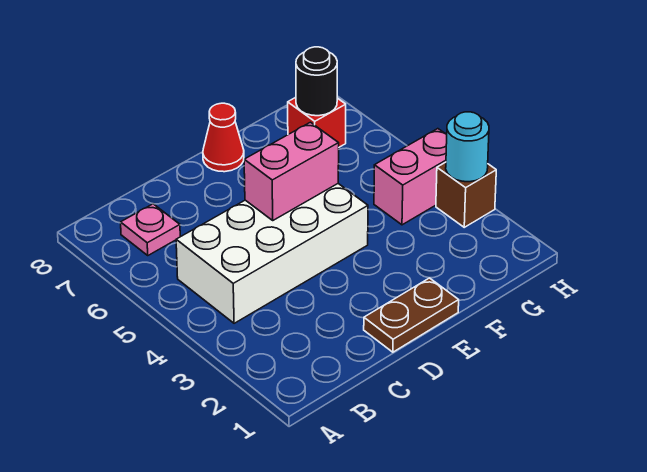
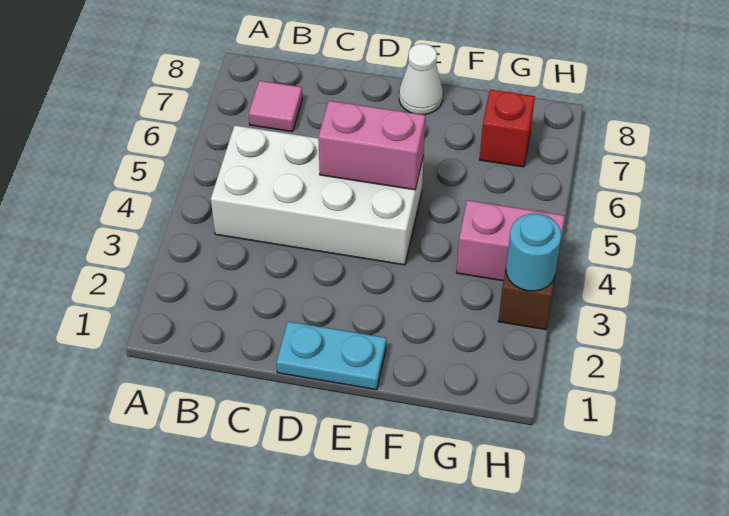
pink 1x1 plate [121,204,180,255] -> pink 1x1 tile [249,81,302,132]
brown 1x2 plate [364,278,459,352] -> cyan 1x2 plate [276,321,386,390]
red 1x1 cone [203,103,244,172] -> white 1x1 cone [399,44,443,115]
black 1x1 round brick [296,47,337,116] -> none

